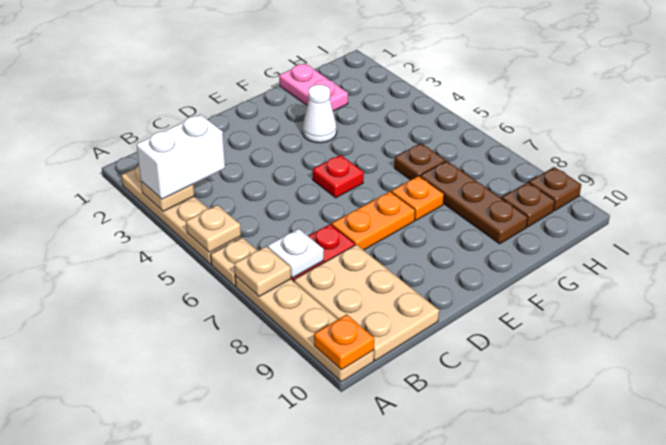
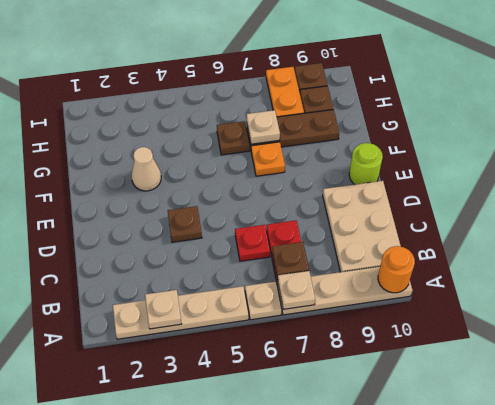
white 1x2 brick [136,114,225,199] -> none
tan 1x1 plate [186,205,241,252] -> tan 1x1 plate moved to [247,110,280,144]
orange 1x1 plate [314,314,374,370] -> orange 1x1 round brick [378,246,415,293]
white 1x1 plate [268,229,324,278] -> brown 1x1 plate [272,242,309,279]
tan 2x3 plate [294,245,439,361] -> tan 2x3 plate turned to [323,181,401,272]
none -> brown 1x1 plate [168,206,202,242]
orange 1x2 plate [332,192,415,250] -> orange 1x2 plate moved to [266,67,304,117]
red 1x1 plate [313,155,364,198] -> red 1x1 plate moved to [235,225,270,261]
none -> lime 1x1 round brick [349,143,383,185]
white 1x1 cone [302,85,337,143] -> tan 1x1 cone [132,147,161,191]
pink 1x2 plate [279,63,348,111] -> none

